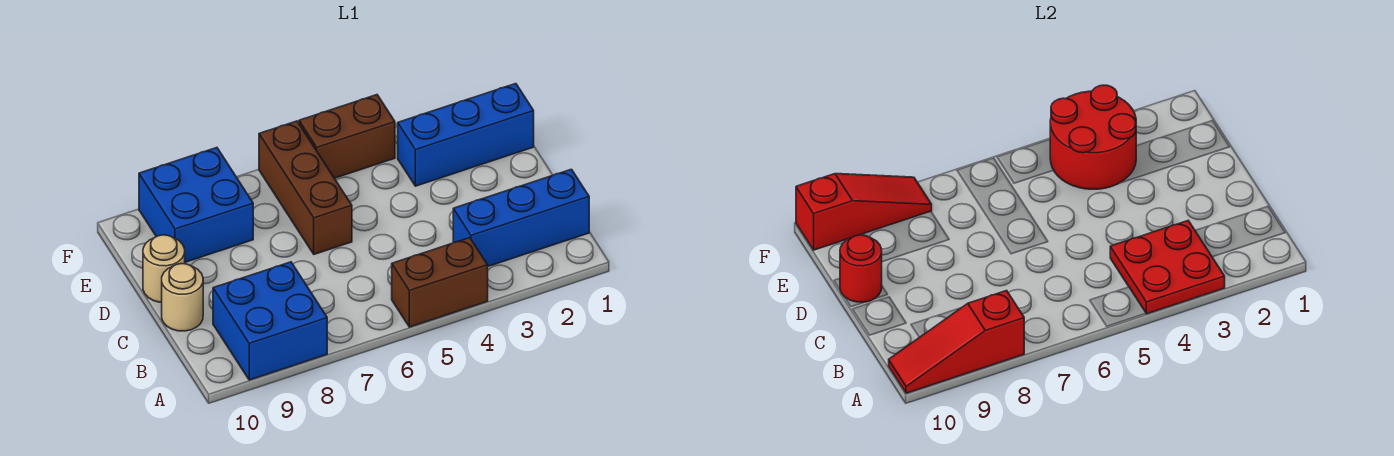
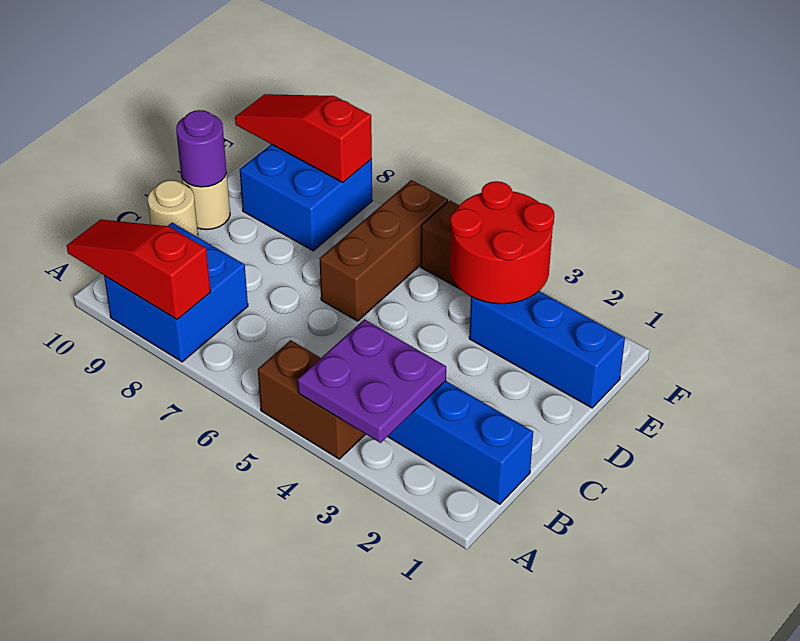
red 2x2 plate [1110,221,1225,314] -> purple 2x2 plate [298,319,446,443]
red 1x1 round brick [840,235,882,302] -> purple 1x1 round brick [176,110,227,187]
red 1x3 slope [796,174,932,250] -> red 1x3 slope turned to [235,94,372,182]

